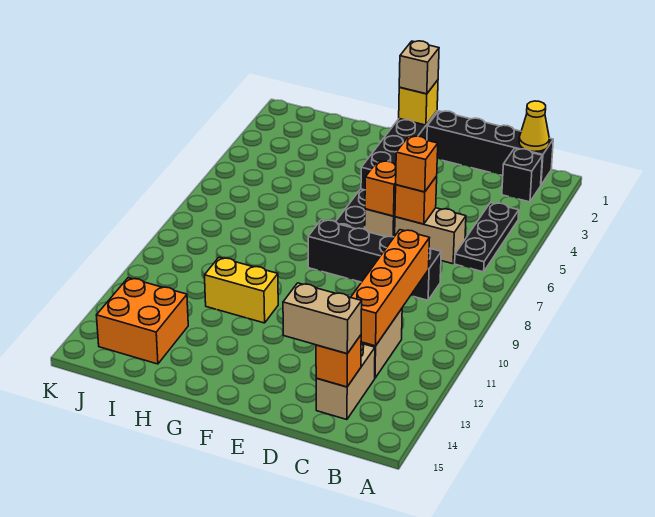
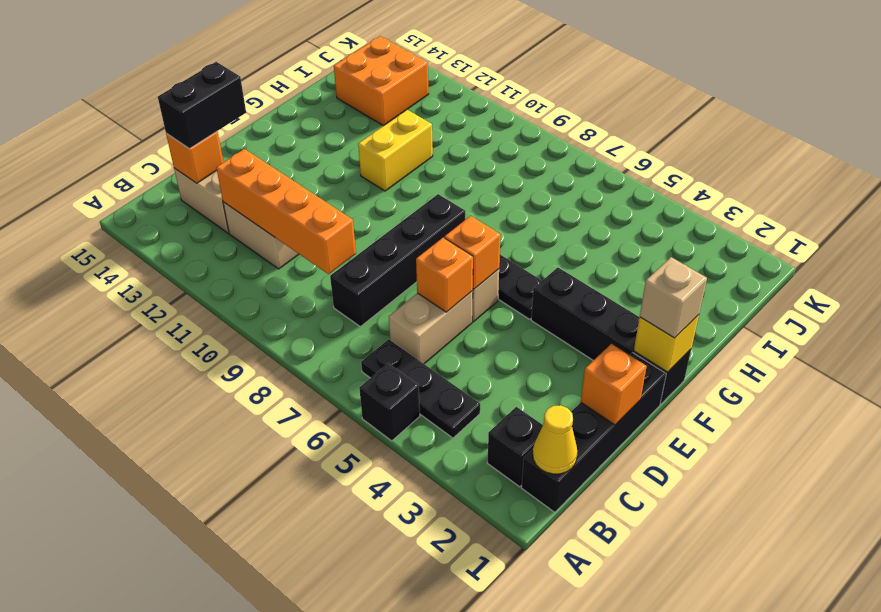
none -> black 1x1 brick [359,363,420,441]
tan 1x2 brick [283,283,362,354] -> black 1x2 brick [158,62,246,149]
orange 1x1 brick [396,136,438,192] -> orange 1x1 brick moved to [581,344,647,425]

